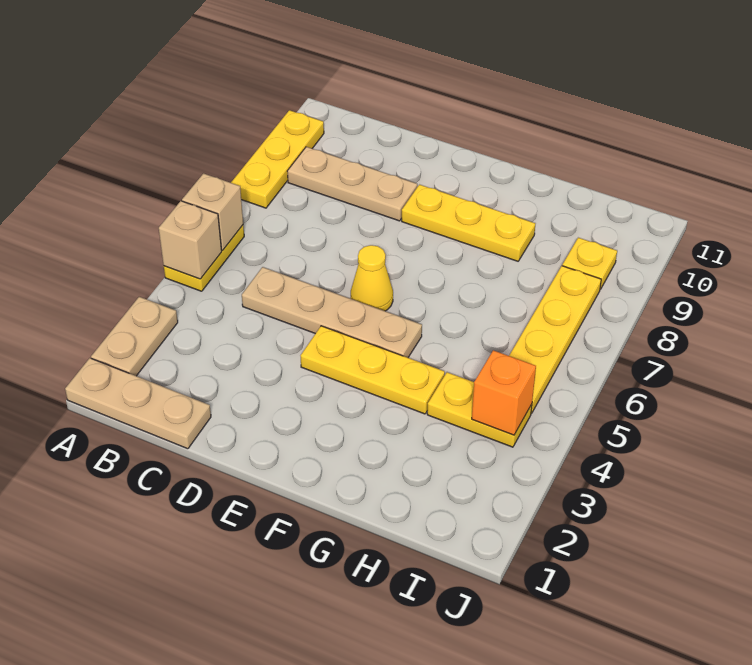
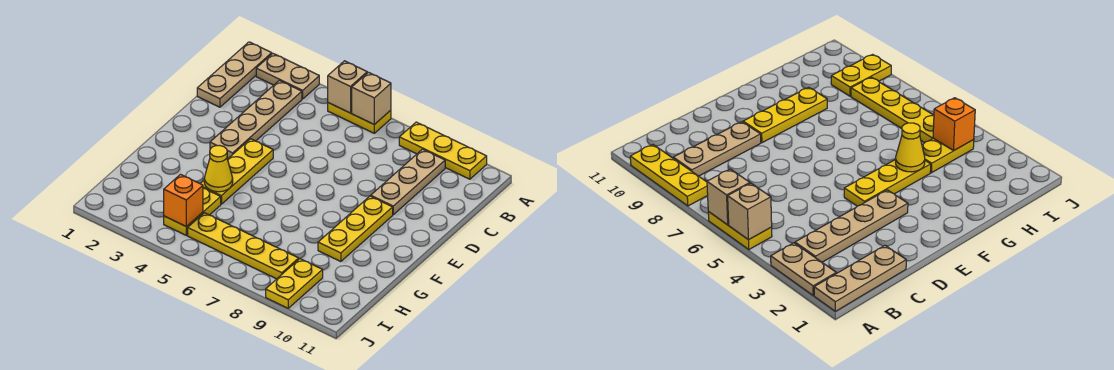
tan 1x4 plate [242,267,422,358] -> tan 1x4 plate moved to [210,80,302,159]
yellow 1x1 cone [351,245,393,311] -> yellow 1x1 cone moved to [204,145,233,192]
yellow 1x1 plate [562,238,617,289] -> yellow 1x2 plate [266,259,323,308]

